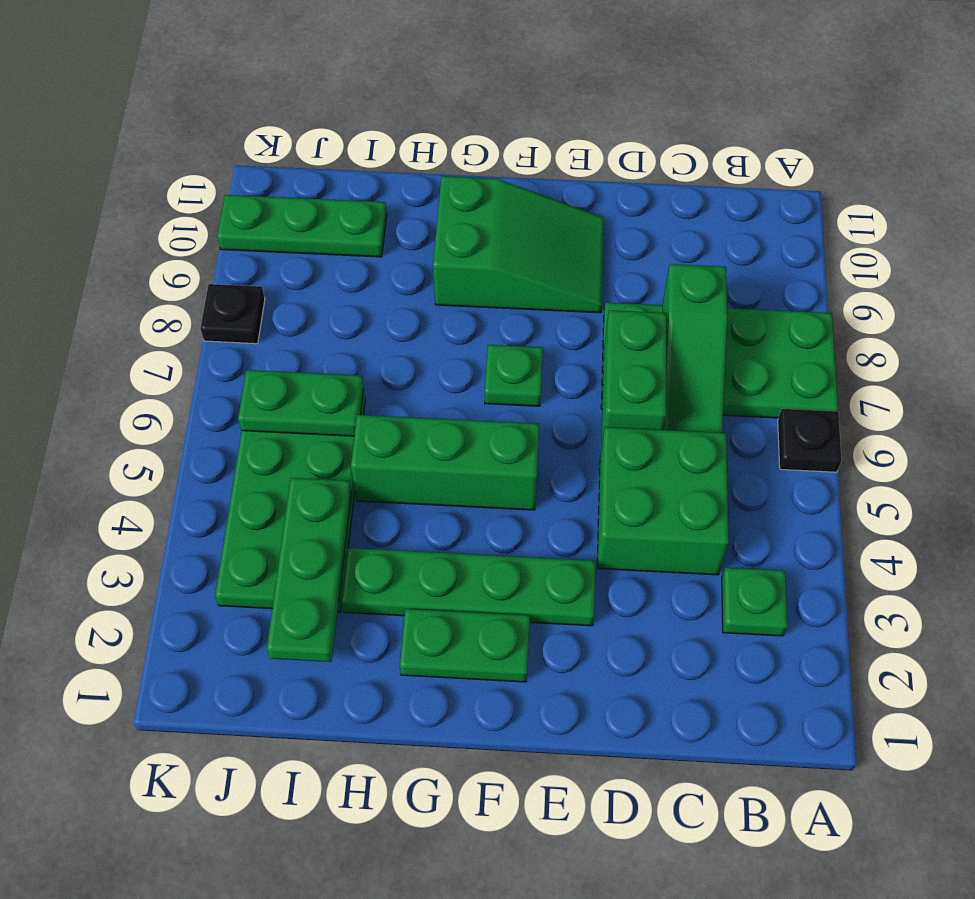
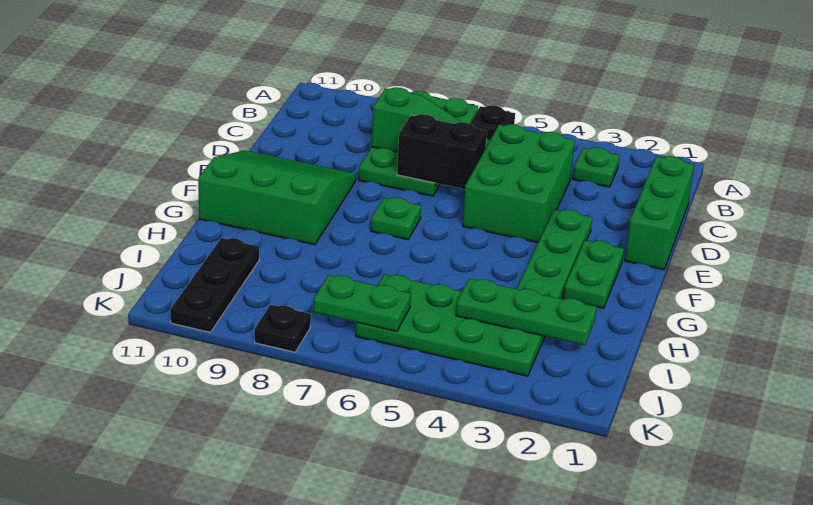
green 2x2 brick [597,427,729,575] -> green 2x3 brick [463,124,575,243]
green 1x2 brick [602,310,666,443] -> black 1x2 brick [397,114,487,189]
green 2x3 slope [433,176,604,313] -> green 3x3 slope [198,150,356,245]
green 1x3 brick [351,415,539,510] -> green 1x3 brick moved to [625,156,694,270]
green 1x2 plate [238,370,364,436] -> green 1x2 plate turned to [313,275,411,331]
green 1x3 plate [217,195,387,257] -> black 1x3 plate [170,238,259,332]

